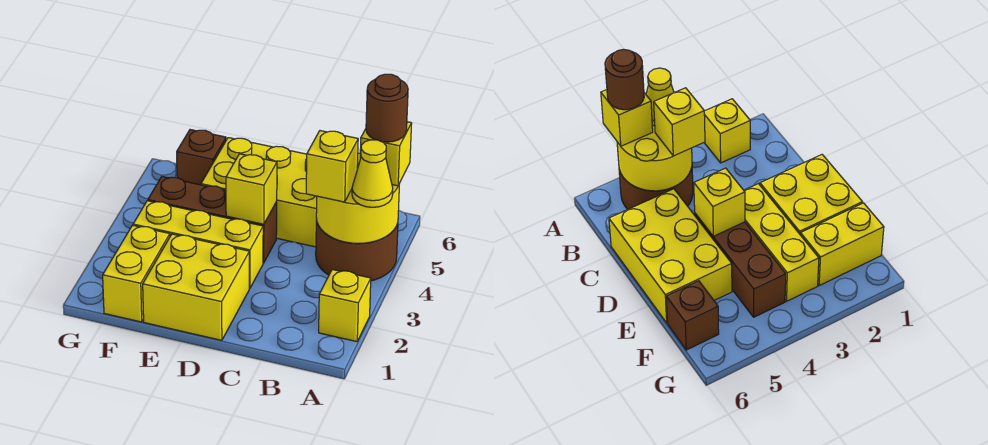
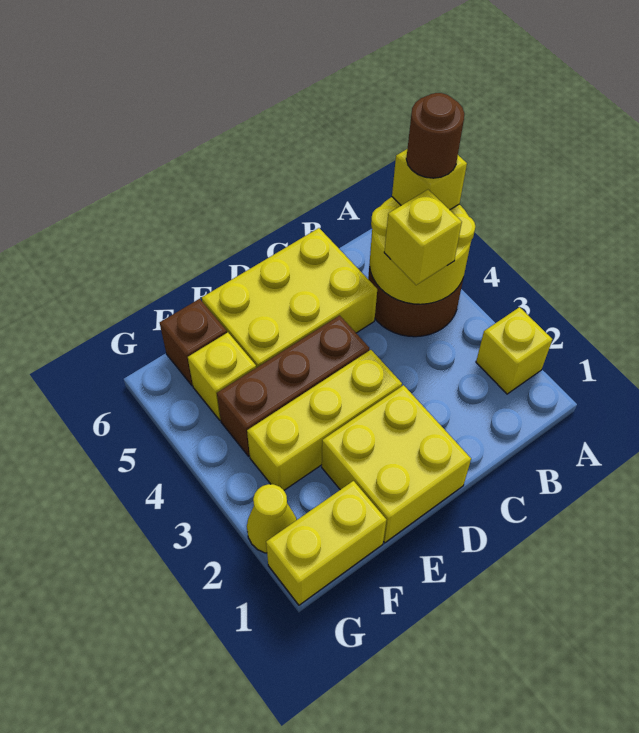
yellow 1x1 cone [352,140,393,207] -> yellow 1x1 cone moved to [247,484,297,553]
yellow 1x1 brick [226,154,277,224] -> yellow 1x1 brick moved to [188,333,256,420]
yellow 1x2 brick [103,225,170,322] -> yellow 1x2 brick turned to [266,481,386,605]

